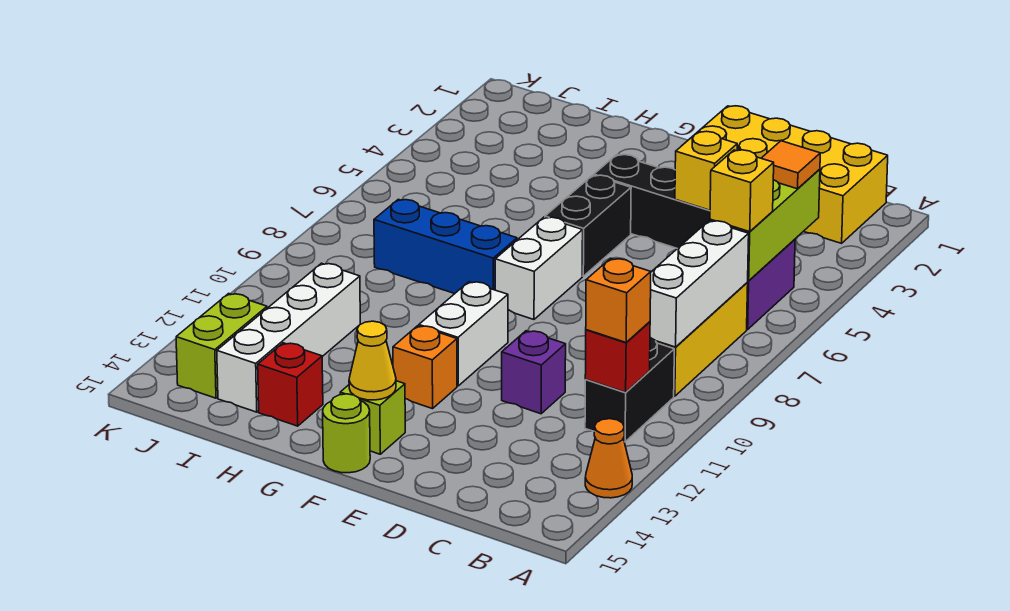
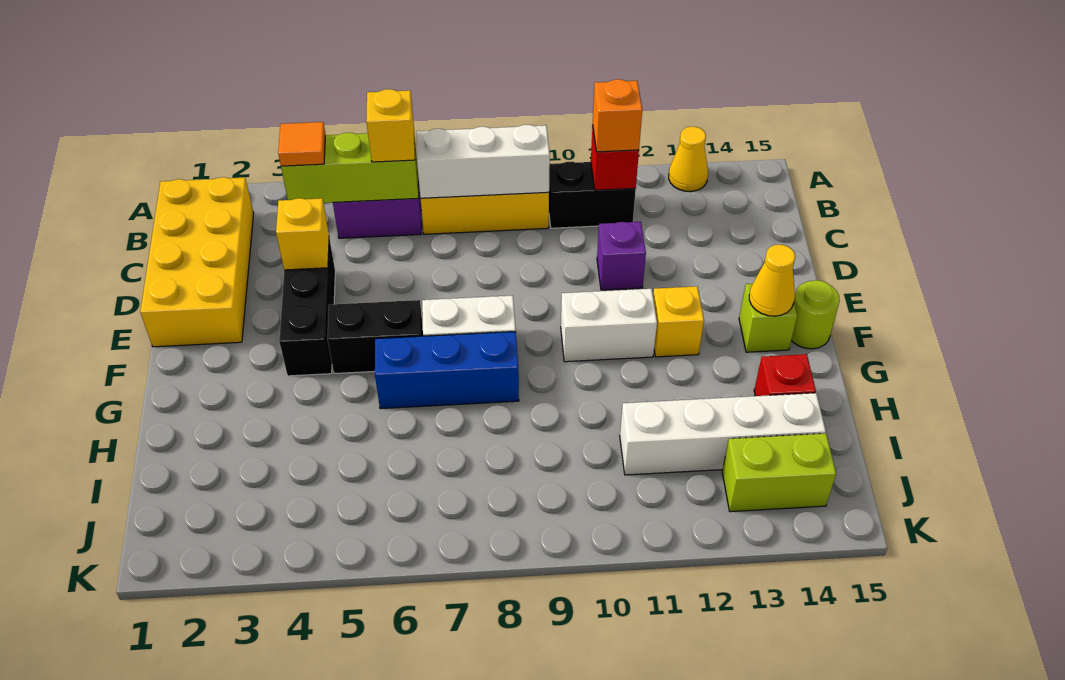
orange 1x1 cone [585,419,632,498] -> yellow 1x1 cone [669,127,708,192]
orange 1x1 brick [393,326,457,409] -> yellow 1x1 brick [653,286,704,357]
blue 1x3 brick [374,199,517,294] -> blue 1x3 brick turned to [375,332,519,409]

